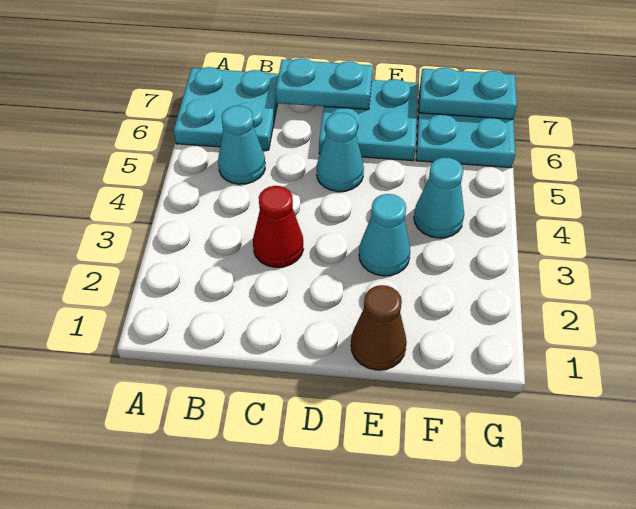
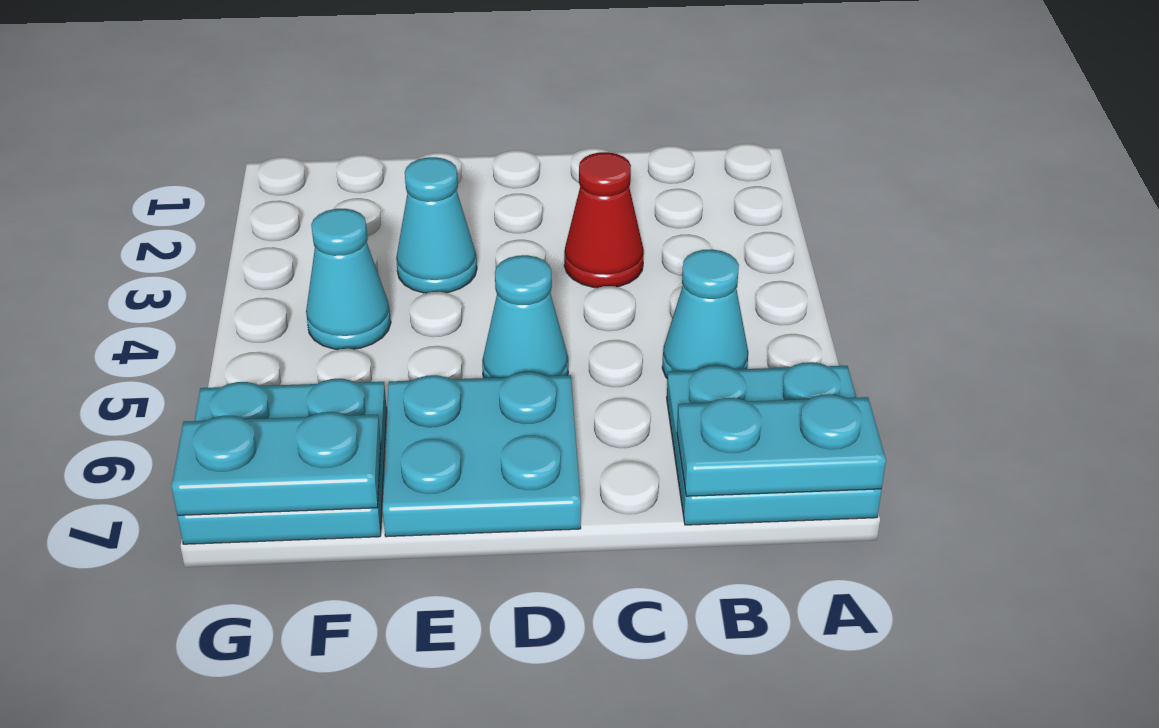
cyan 1x2 plate [276,58,373,110] -> cyan 1x2 plate moved to [677,394,886,496]
brown 1x1 cone [351,285,407,370] -> none

